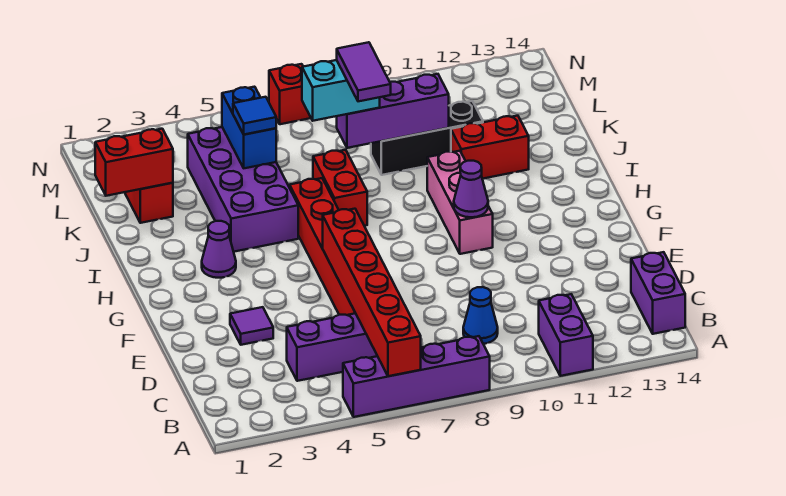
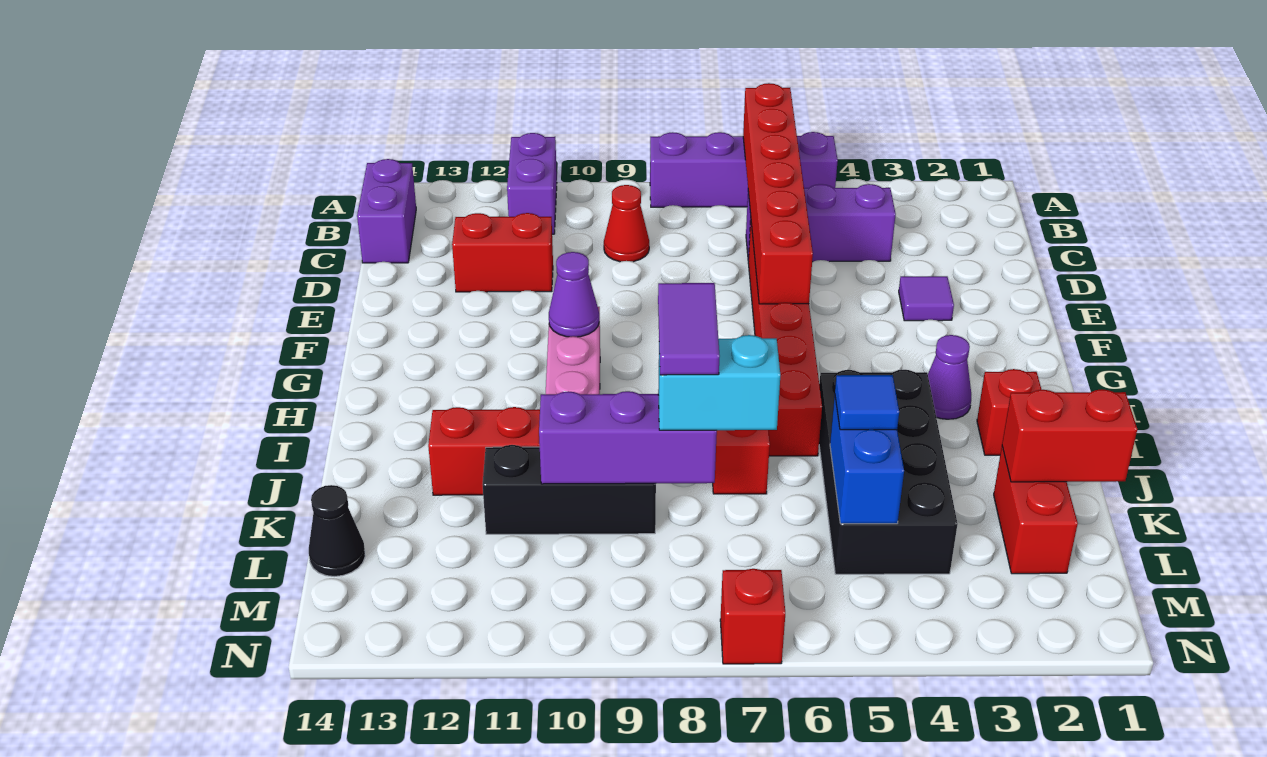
blue 1x1 cone [463,287,498,344] -> red 1x1 cone [604,185,649,262]
none -> red 1x2 brick [452,213,553,292]
none -> red 1x1 brick [977,369,1042,455]
purple 2x4 brick [188,127,298,252] -> black 2x4 brick [819,370,958,574]
none -> black 1x1 cone [309,485,365,577]

